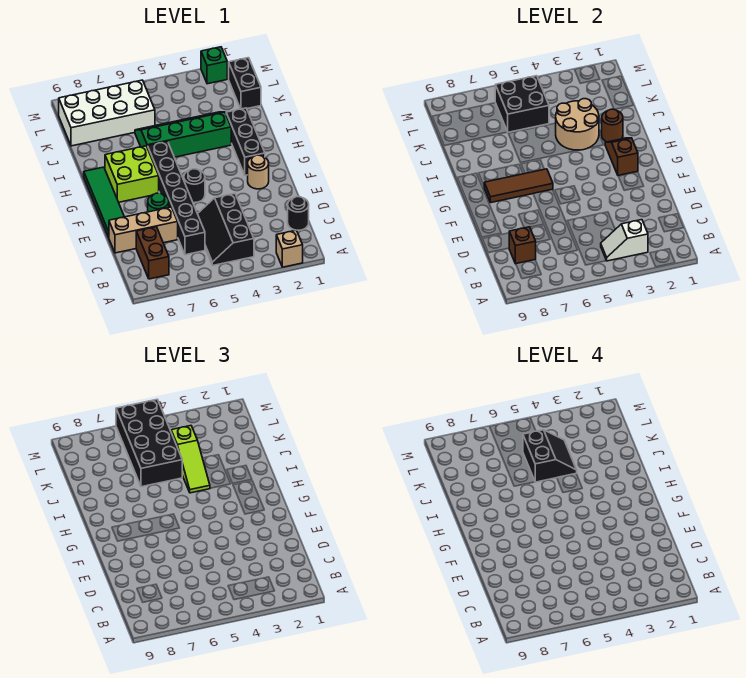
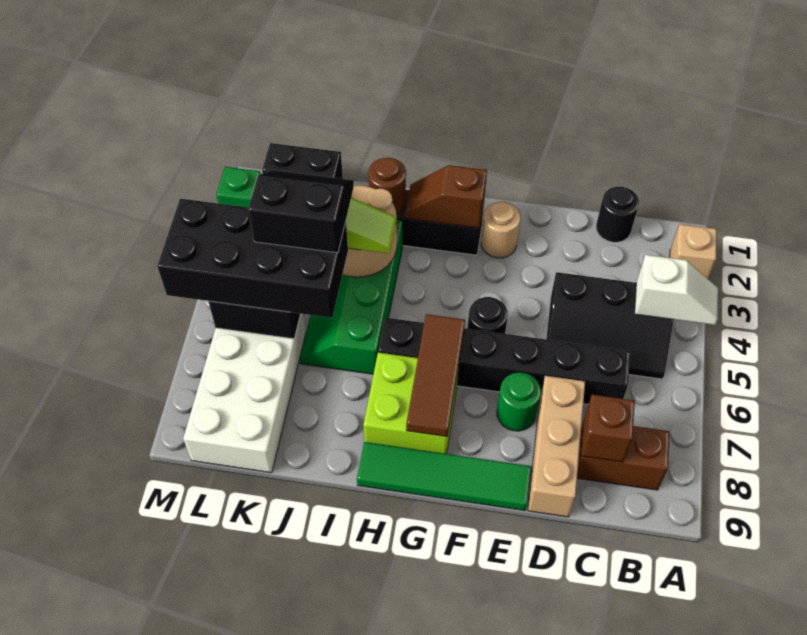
white 1x2 slope [601,220,648,261] -> white 1x2 slope turned to [635,255,718,325]

